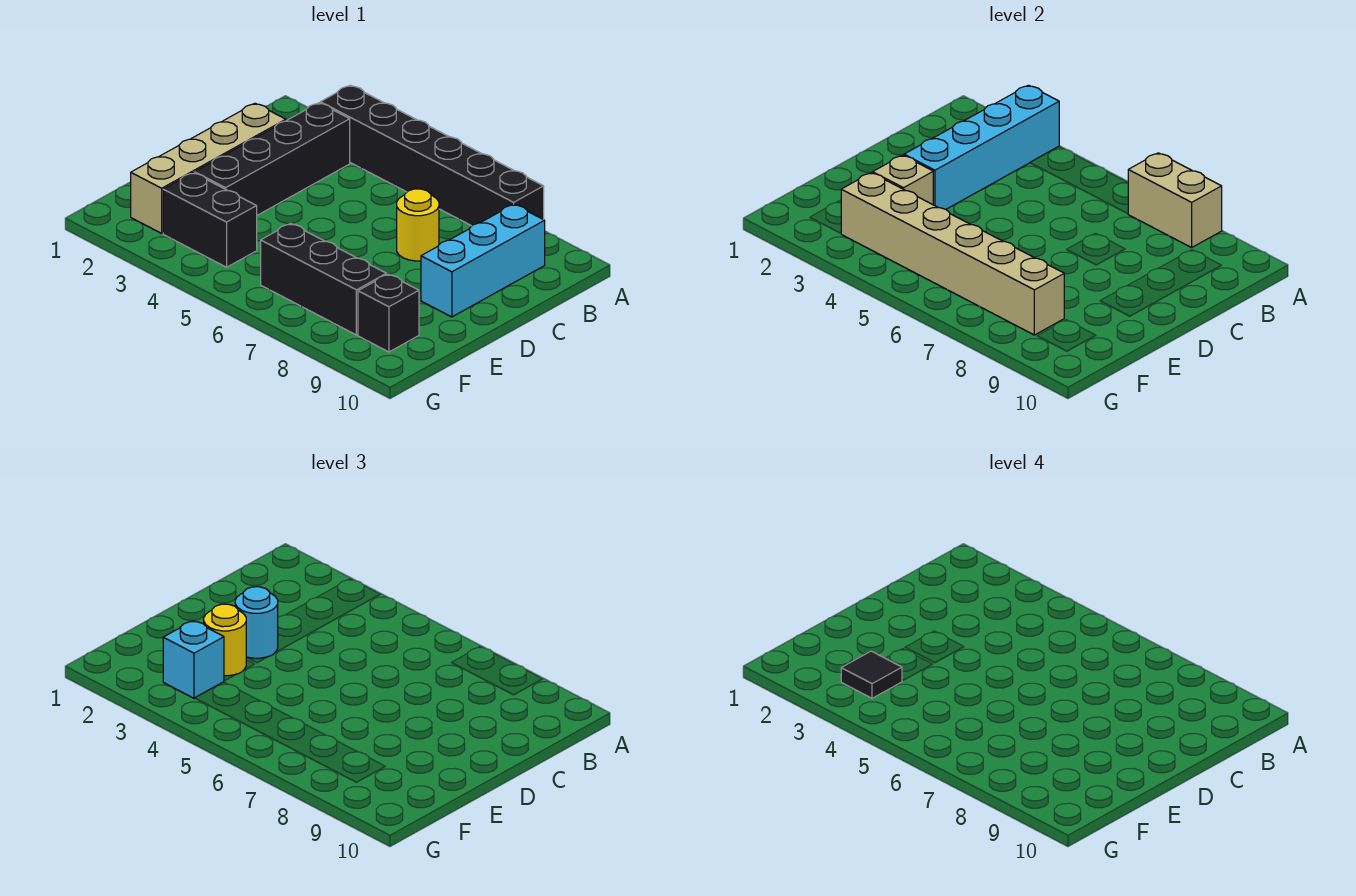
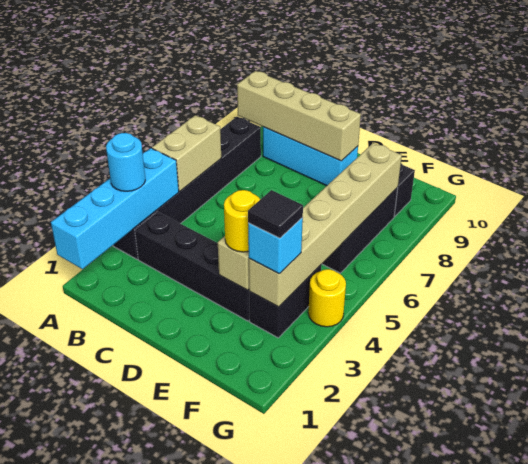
cyan 1x4 brick [904,85,1059,209] -> cyan 1x4 brick turned to [51,148,179,269]
tan 1x2 brick [1128,153,1222,247] -> tan 1x2 brick moved to [152,115,221,191]
tan 1x4 brick [131,103,286,233] -> tan 1x4 brick moved to [237,71,361,161]
yellow 1x1 round brick [397,189,439,261] -> yellow 1x1 round brick moved to [308,269,346,327]
cyan 1x1 round brick [235,587,278,658] -> cyan 1x1 round brick moved to [106,133,145,191]

